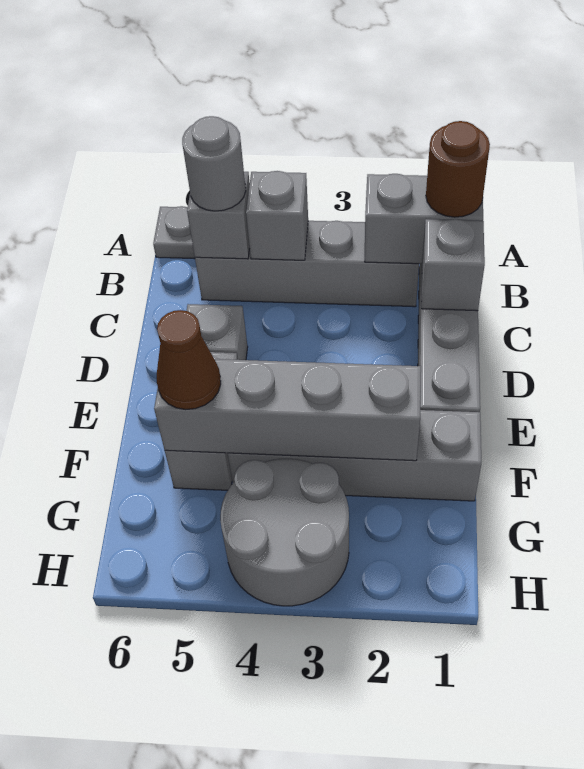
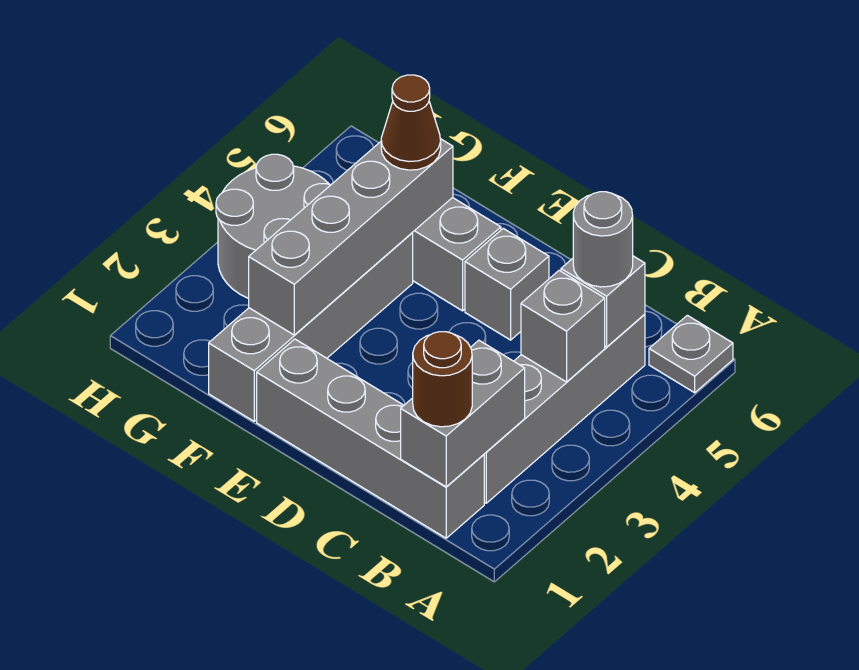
grey 1x1 brick [421,219,485,311] -> none

